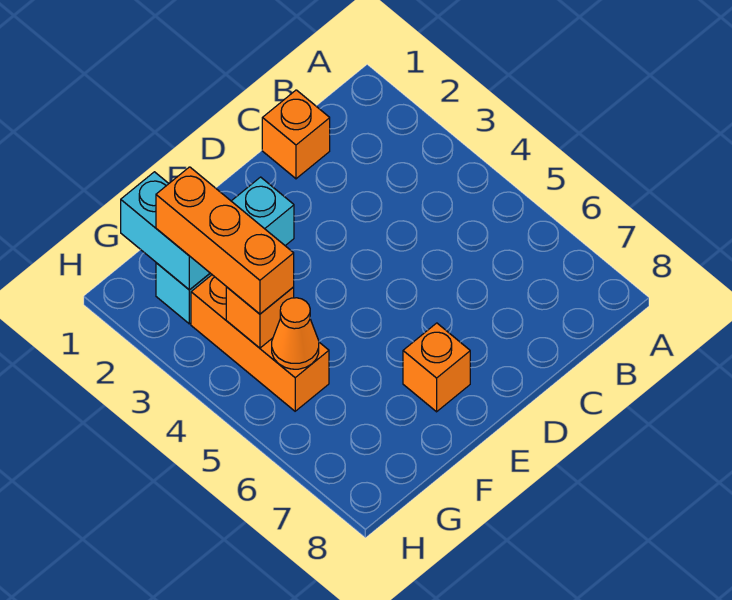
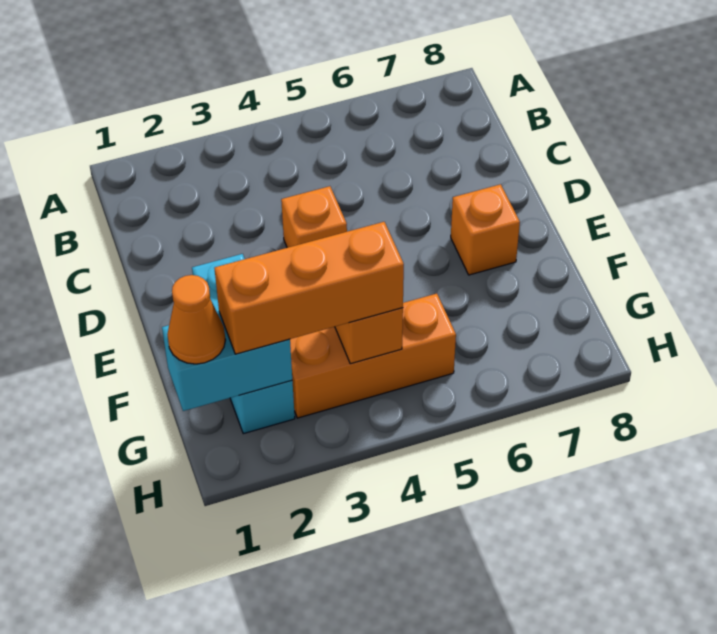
orange 1x1 brick [262,90,330,179] -> orange 1x1 brick moved to [281,186,347,248]
orange 1x1 cone [272,298,319,369] -> orange 1x1 cone moved to [167,275,225,364]

